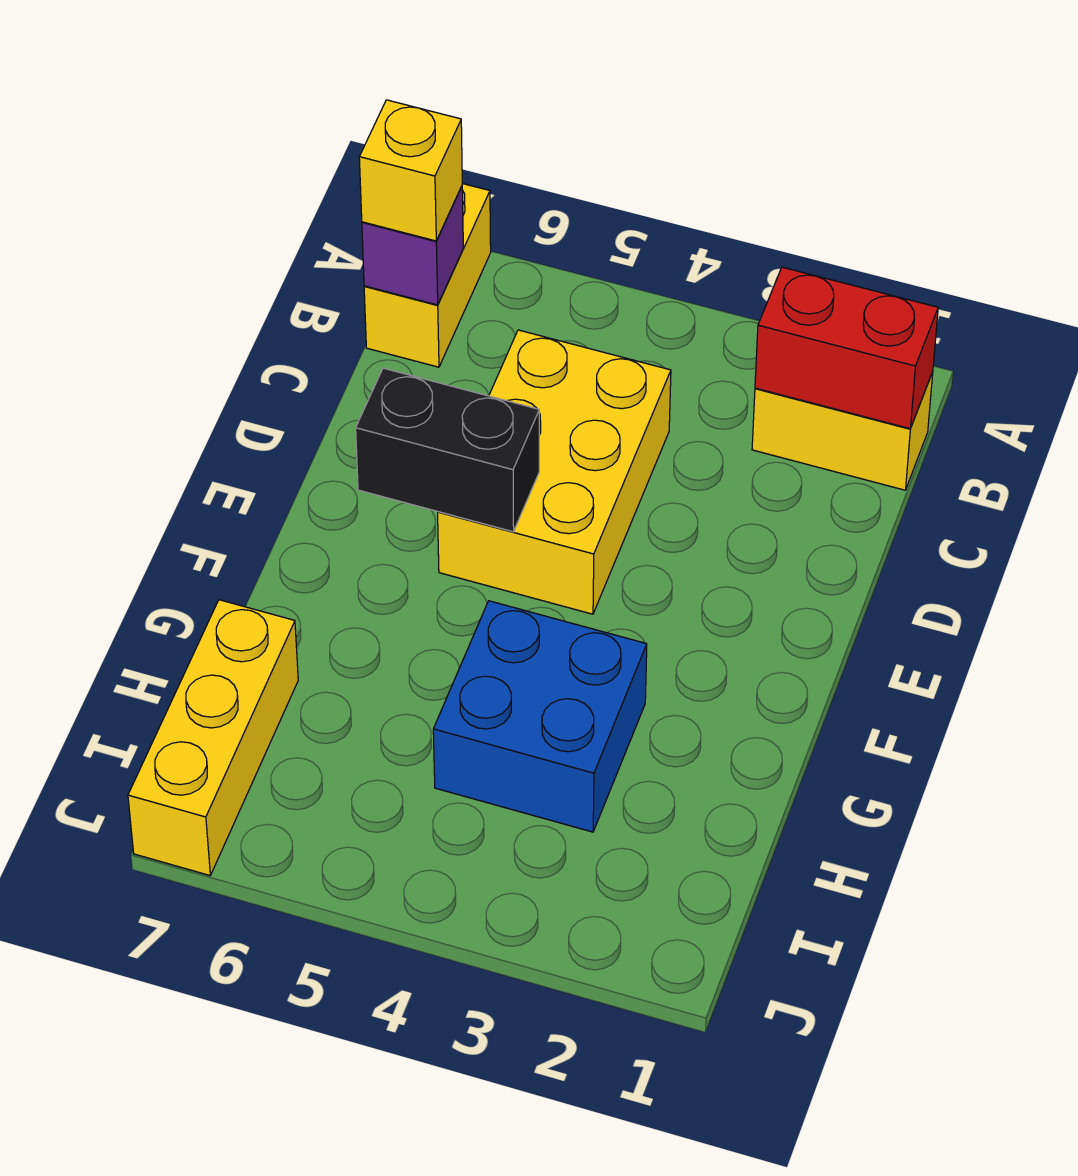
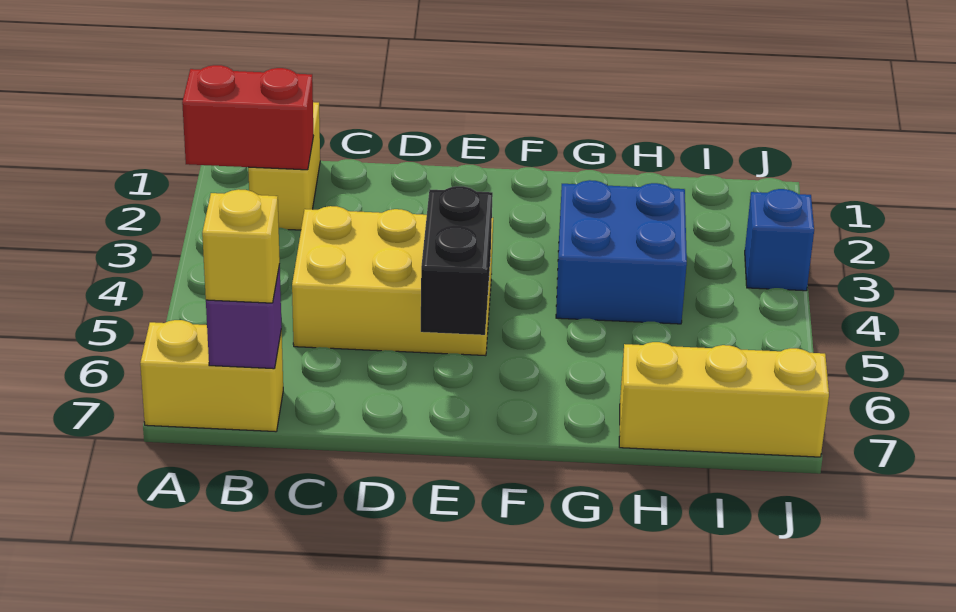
red 1x2 brick [755,267,938,429] -> red 1x2 brick turned to [182,65,314,170]
none -> blue 1x1 brick [745,189,814,291]

